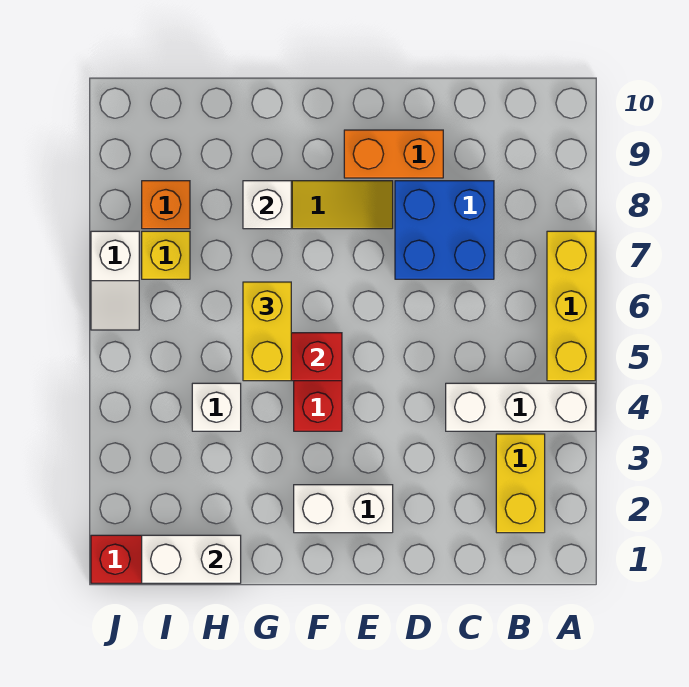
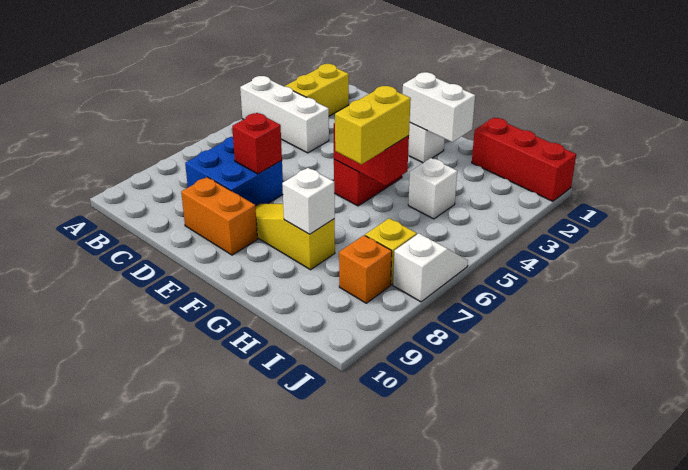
yellow 1x3 brick [547,231,595,381] -> none
none -> red 1x1 brick [232,113,282,174]
white 1x2 brick [142,535,241,583] -> white 1x2 brick moved to [403,72,475,142]

